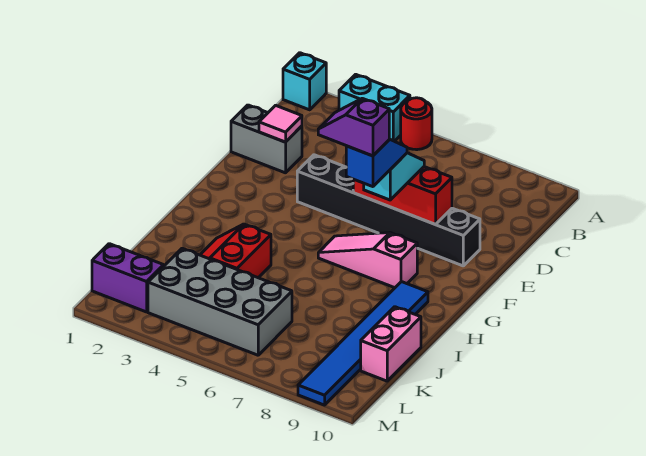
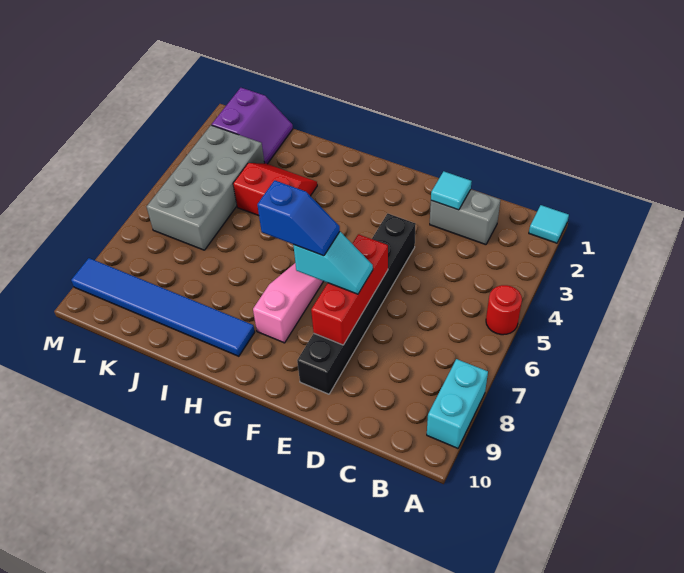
cyan 1x1 brick [283,53,326,110] -> cyan 1x1 tile [529,205,569,243]
cyan 1x2 brick [339,74,410,141] -> cyan 1x2 brick moved to [427,359,488,448]
grey 1x2 brick [231,105,302,173] -> grey 1x2 brick turned to [430,189,500,245]
pink 1x1 tile [259,105,302,142] -> cyan 1x1 tile [431,171,472,210]
purple 1x2 slope [318,98,389,156] -> none
pink 1x2 brick [361,307,421,381] -> none

